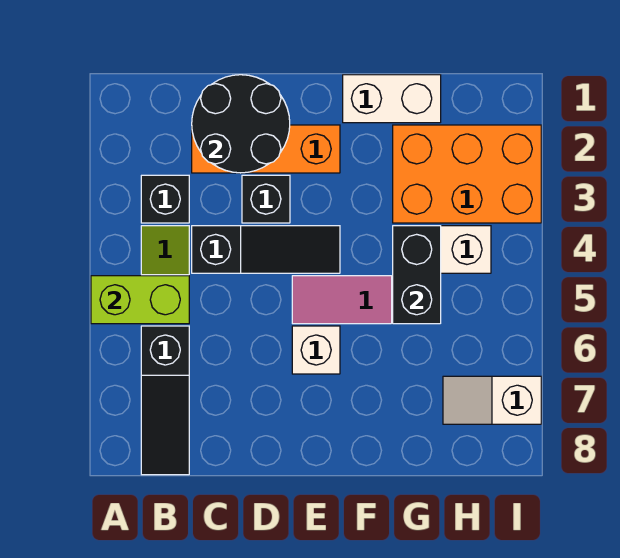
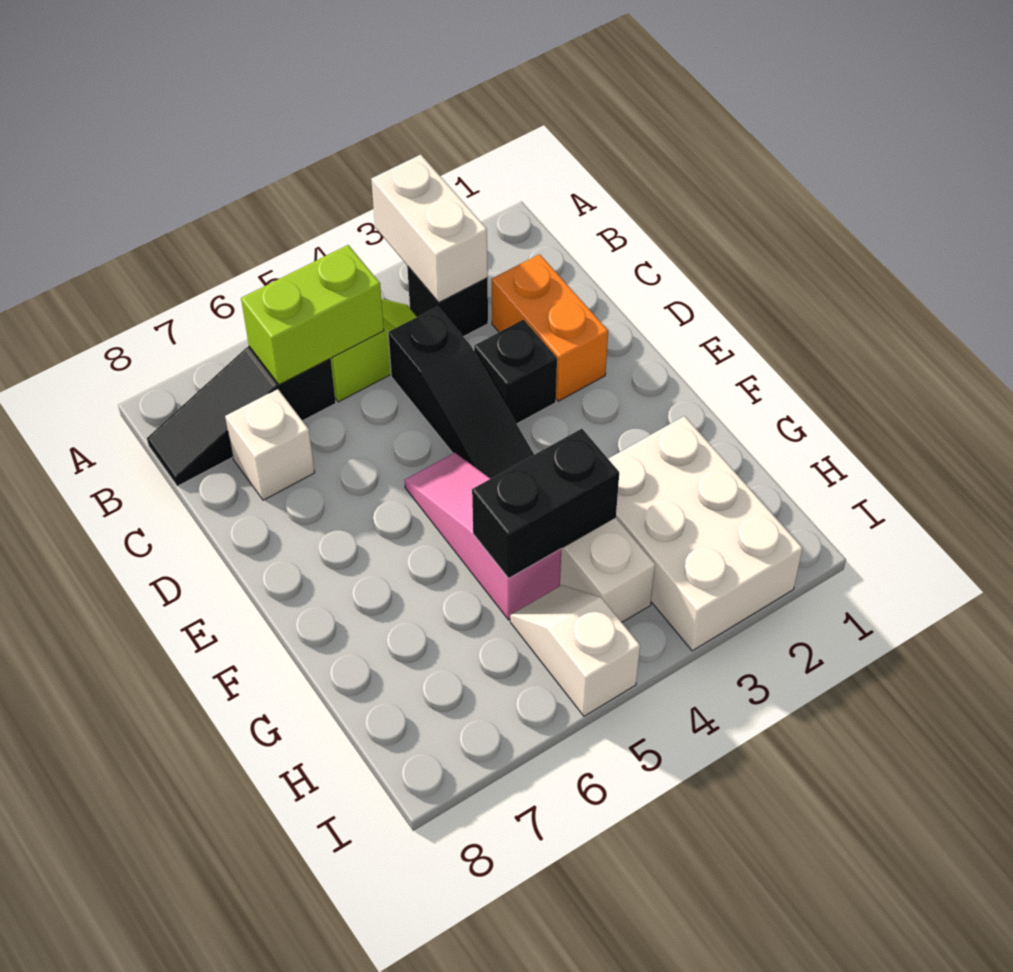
lime 1x2 brick [91,276,189,324] -> lime 1x2 brick turned to [241,245,384,385]
black 2x2 round brick [192,75,290,173] -> none
orange 1x3 brick [192,125,340,173] -> orange 1x2 brick [492,254,608,401]
white 1x1 brick [292,326,340,374] -> white 1x1 brick moved to [225,389,315,500]
white 1x2 brick [343,75,441,123] -> white 1x2 brick moved to [371,155,488,302]
orange 2x3 brick [393,125,541,223] -> white 2x3 brick [608,416,803,651]
white 1x2 slope [443,376,541,424] -> white 1x2 slope moved to [510,585,640,716]

